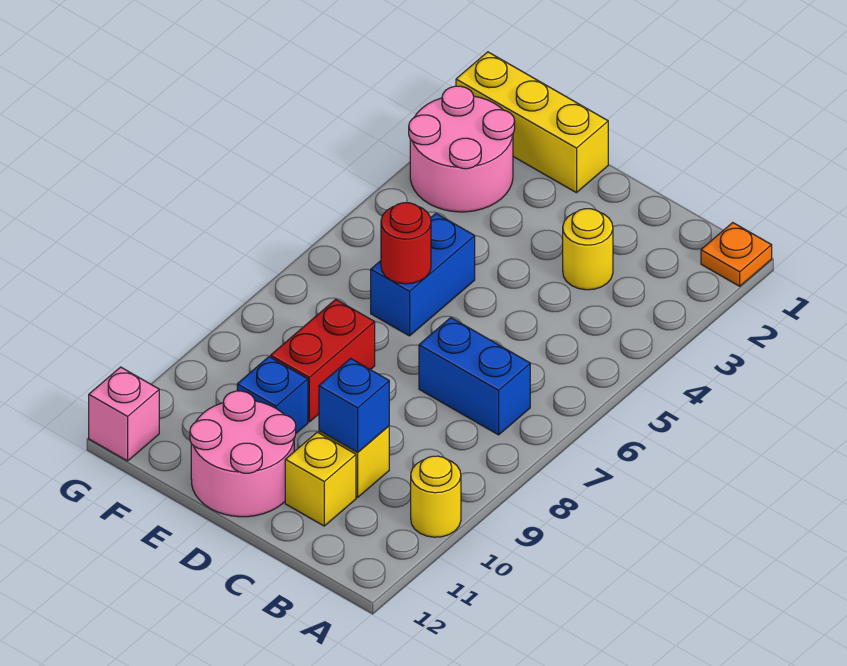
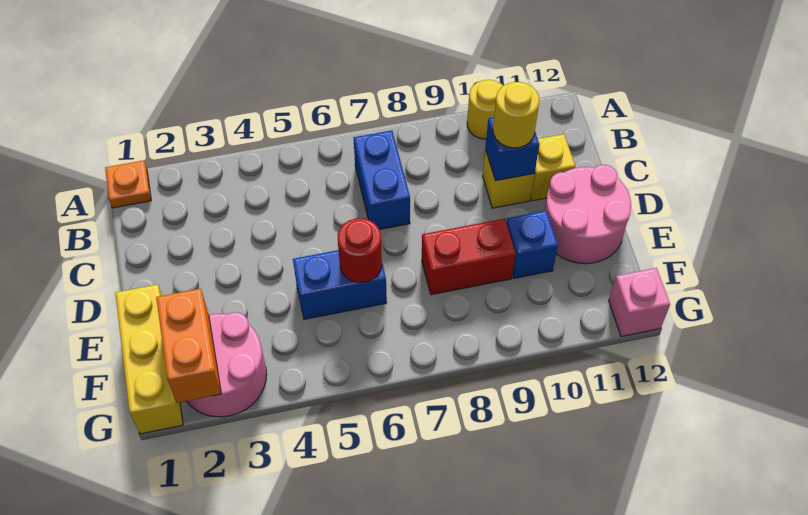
yellow 1x1 round brick [563,209,613,290] -> yellow 1x1 round brick moved to [493,82,539,148]
none -> orange 1x2 brick [156,288,221,403]

